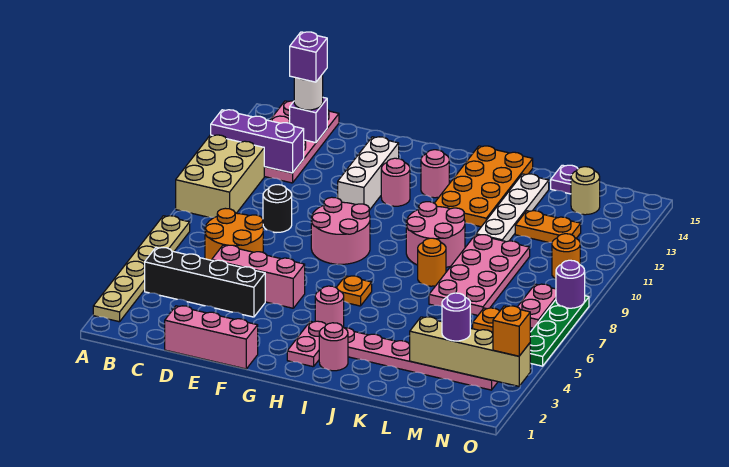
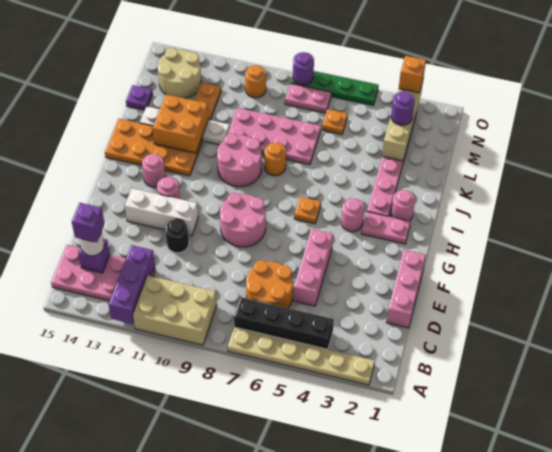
black 1x4 brick [145,248,265,317] -> black 1x4 brick turned to [234,297,334,349]
black 1x1 round brick [263,185,292,233] -> black 1x1 round brick moved to [165,219,189,253]
none -> orange 2x2 brick [152,95,209,153]
tan 1x1 round brick [571,167,600,215] -> tan 2x2 round brick [158,48,201,98]

